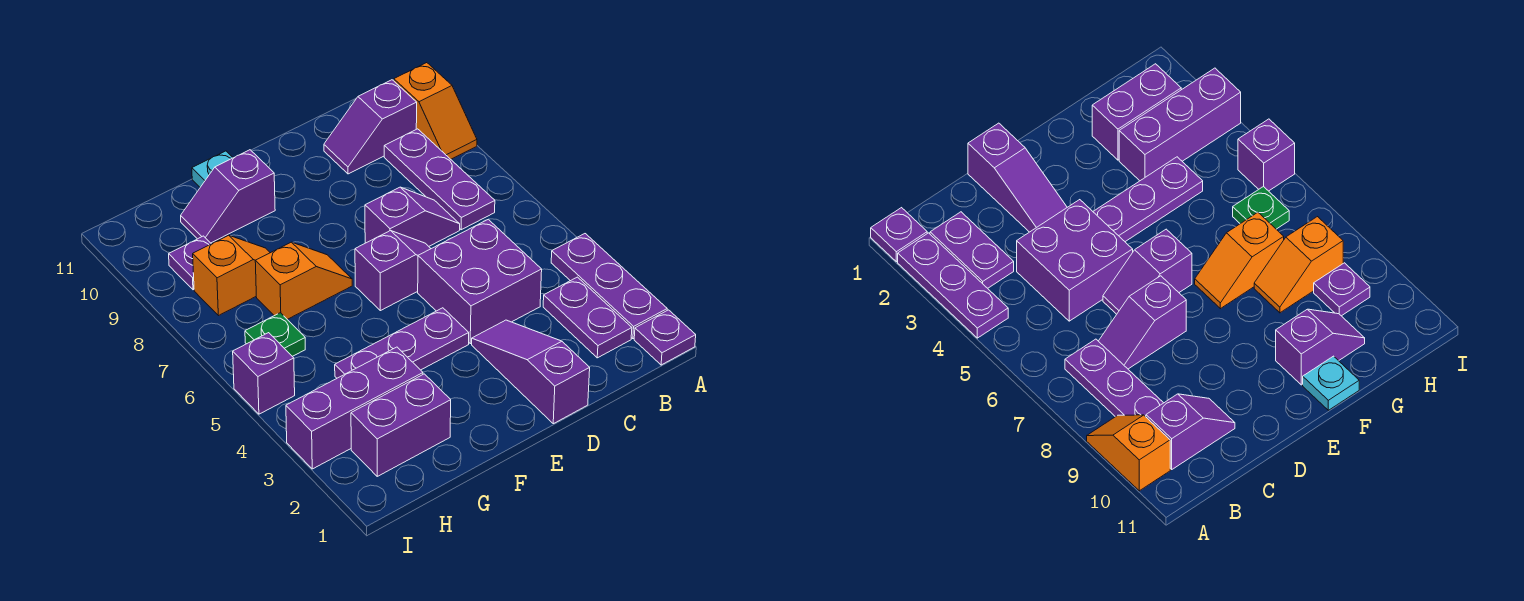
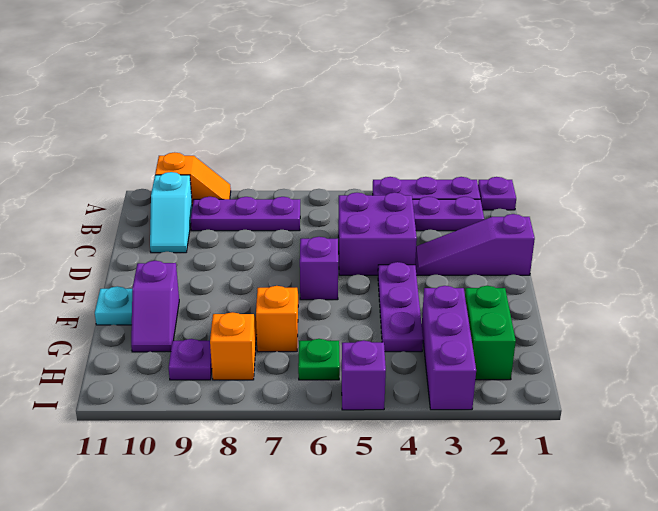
purple 1x2 slope [324,80,417,174] -> cyan 1x2 slope [150,172,192,253]
purple 1x2 slope [365,187,460,246] -> none
purple 1x2 brick [351,374,451,476] -> green 1x2 brick [465,286,516,380]

